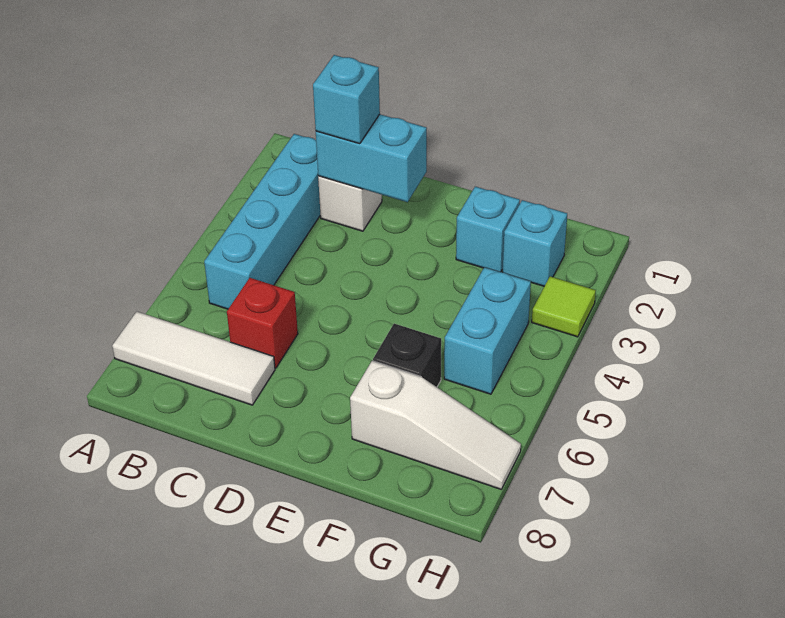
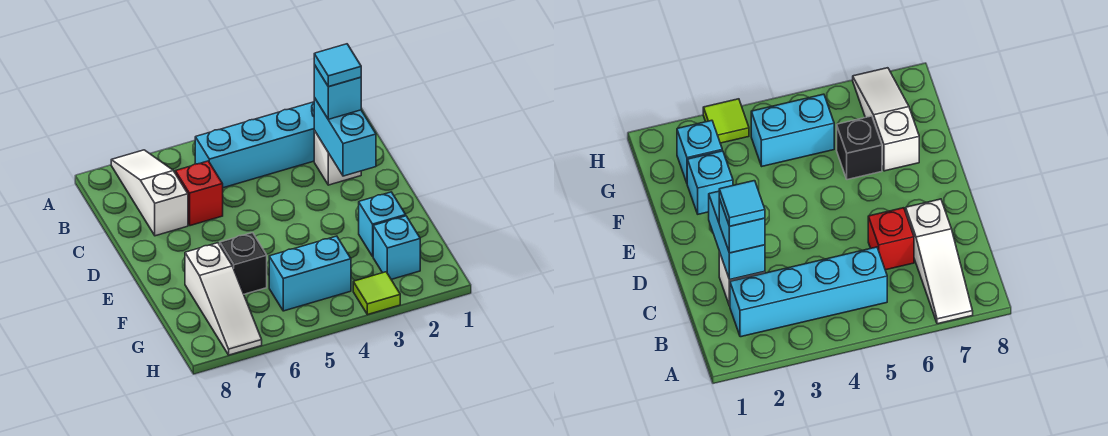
white 1x3 tile [112,312,275,405] -> white 1x3 slope [111,150,188,236]
none -> cyan 1x1 tile [314,44,361,87]

